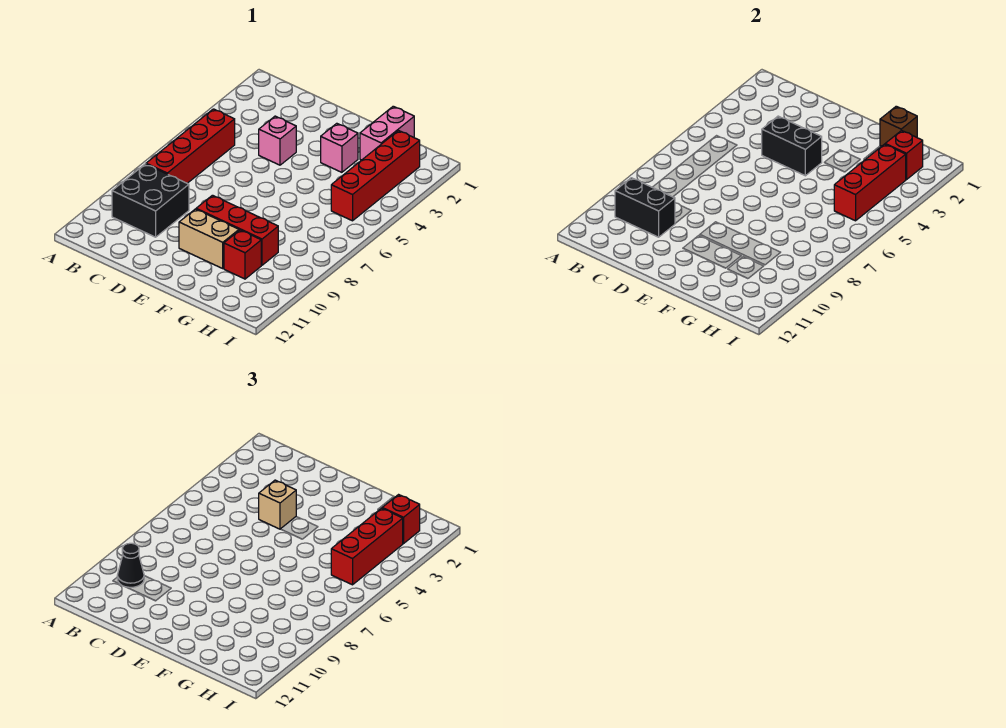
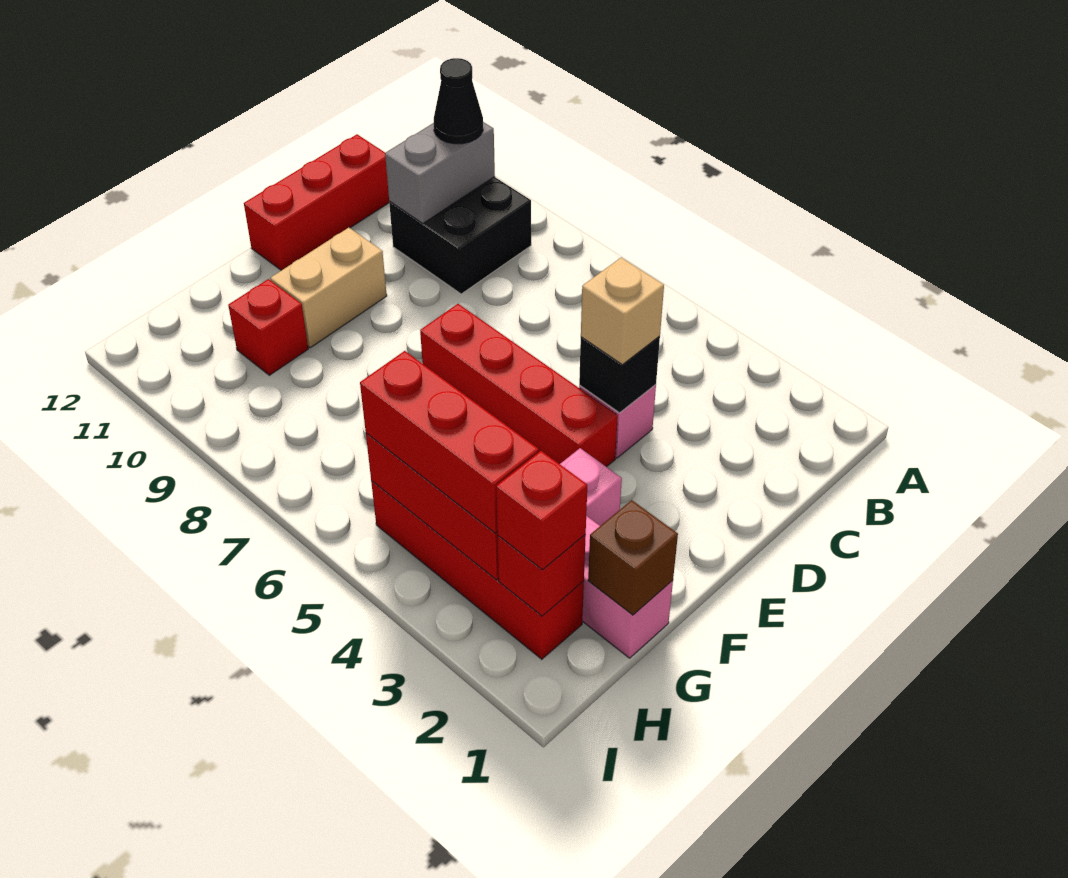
red 1x4 brick [146,109,235,183] -> red 1x4 brick moved to [420,304,618,467]
black 1x2 brick [615,178,675,237] -> grey 1x2 brick [385,122,495,224]
black 1x2 brick [762,116,822,176] -> black 1x1 brick [579,336,660,413]
red 1x3 brick [196,195,278,265] -> red 1x3 brick moved to [244,134,389,270]

